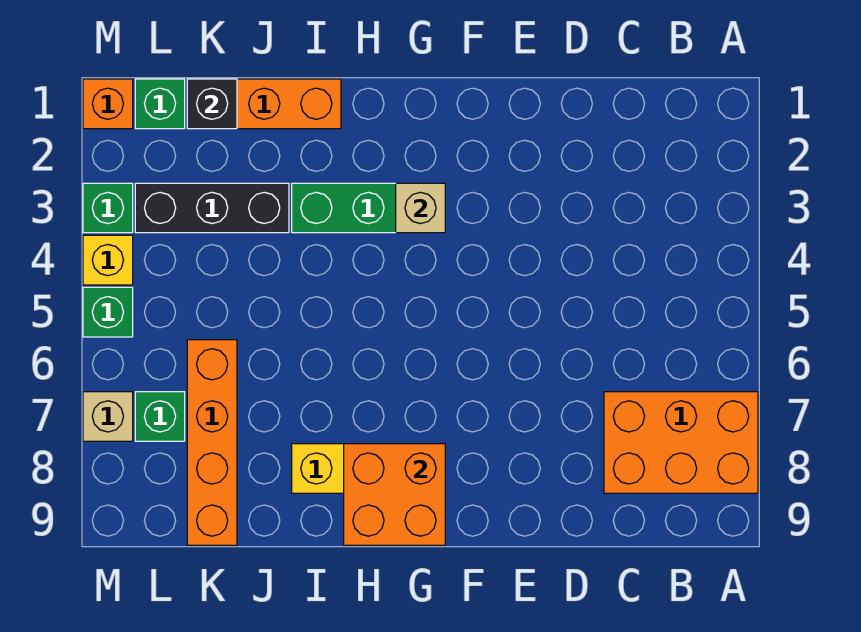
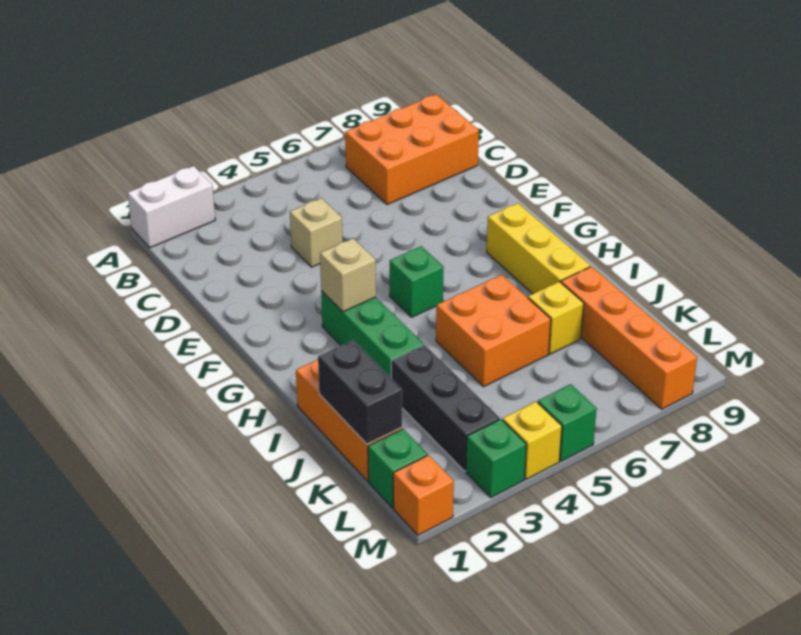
none -> white 1x2 brick [128,166,215,248]
orange 2x3 brick [604,392,758,493] -> orange 2x3 brick turned to [345,94,479,205]
orange 2x2 brick [344,444,445,545] -> orange 2x2 brick moved to [436,275,551,387]
none -> yellow 1x1 brick [528,281,584,354]
black 1x1 brick [187,79,237,129] -> black 1x2 brick [318,340,402,444]
orange 1x4 brick [187,340,237,545] -> orange 1x4 brick turned to [561,266,697,409]
green 1x1 brick [135,392,185,441] -> green 1x1 brick moved to [390,246,444,317]
tan 1x1 brick [83,392,133,441] -> tan 1x1 brick moved to [290,198,343,267]

